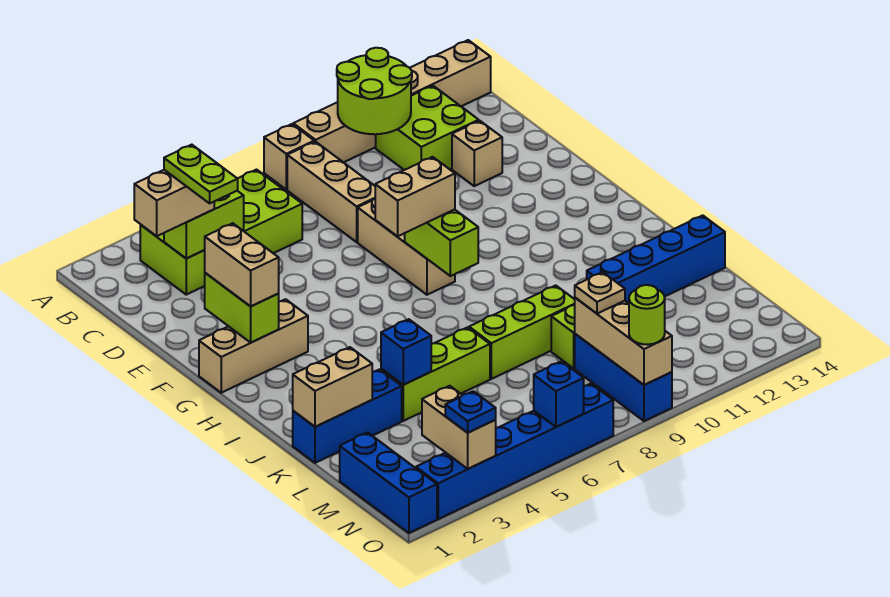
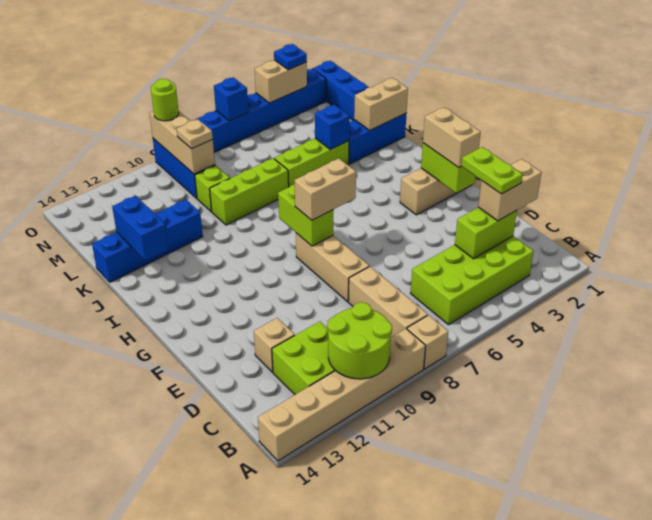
none -> blue 1x2 brick [112,196,168,261]
tan 1x2 brick [422,386,496,469] -> tan 1x2 brick turned to [255,60,307,103]

